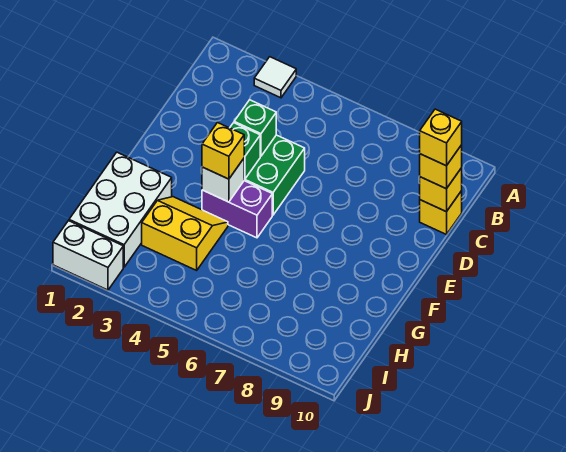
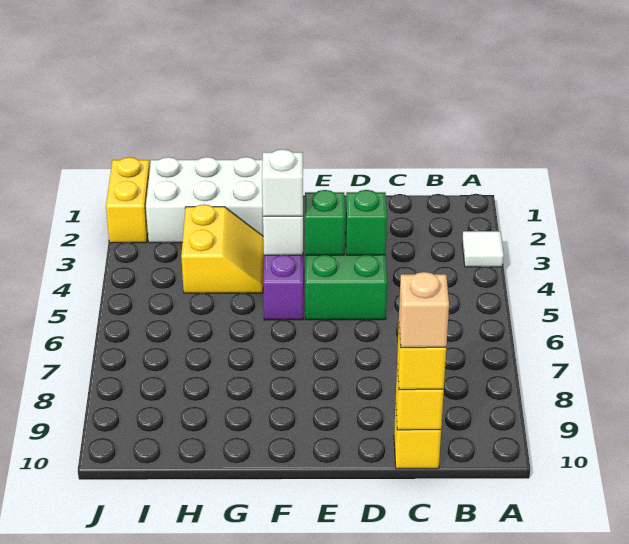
yellow 1x1 brick [420,109,462,166] -> tan 1x1 brick [399,272,449,348]
yellow 1x1 brick [202,123,244,179] -> white 1x1 brick [262,149,303,216]
white 1x2 brick [53,221,123,290] -> yellow 1x2 brick [106,157,150,243]

